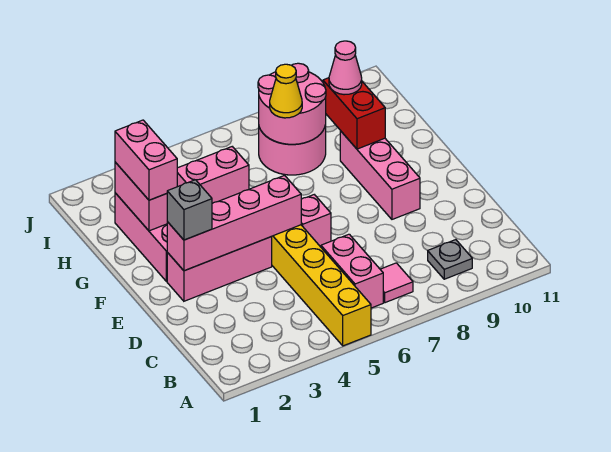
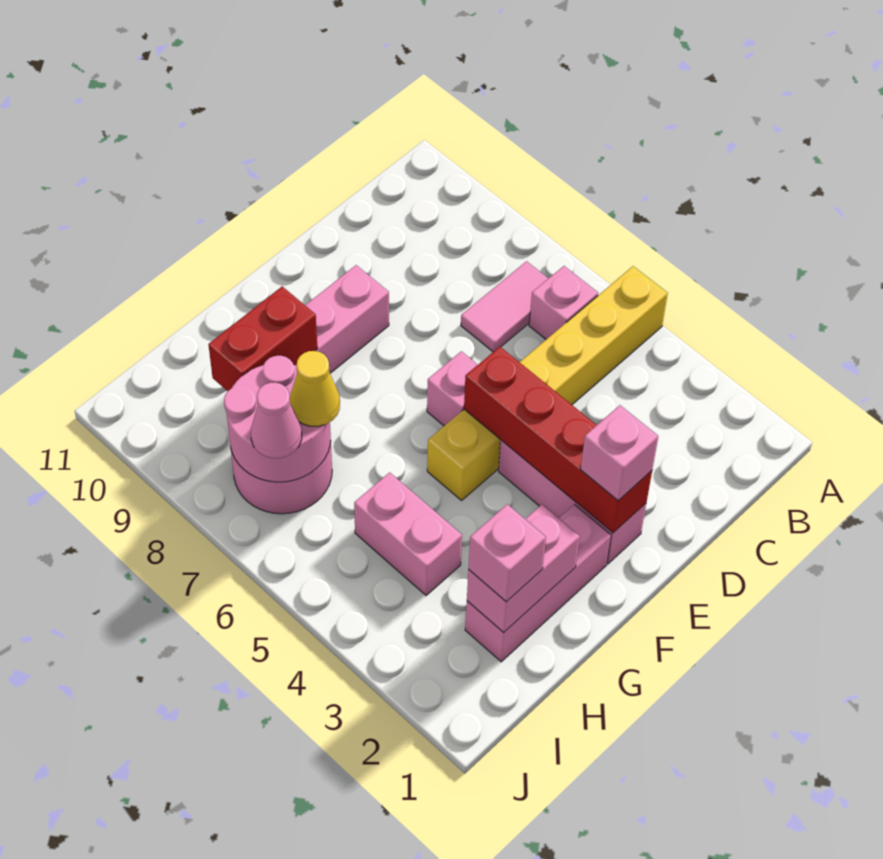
pink 1x2 brick [321,234,383,308] -> pink 1x1 brick [529,266,598,339]
pink 1x1 tile [380,263,413,303] -> pink 1x2 tile [461,261,548,352]
grey 1x1 plate [428,240,472,279] -> none
pink 1x4 brick [167,175,301,271] -> red 1x4 brick [464,347,652,533]
grey 1x1 brick [167,180,212,240] -> pink 1x1 brick [581,405,658,501]
pink 1x2 brick [115,120,177,200] -> pink 1x1 brick [468,504,546,602]
pink 1x1 cone [329,41,362,95] -> pink 1x1 cone moved to [251,383,302,458]

